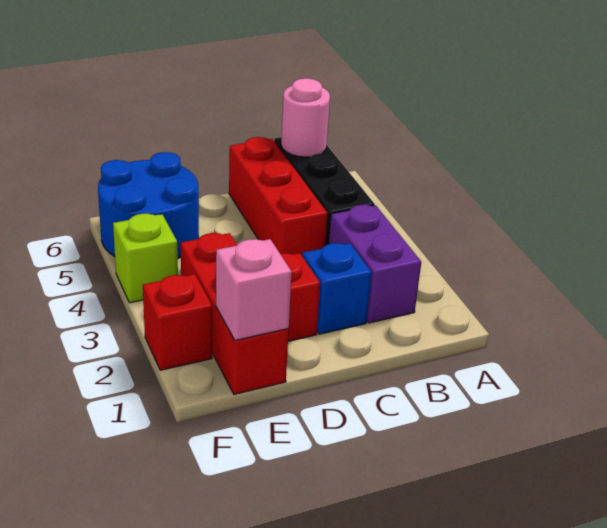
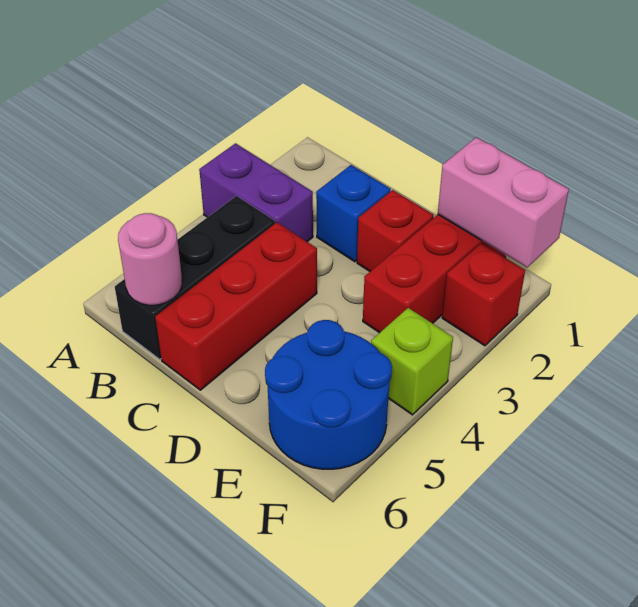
purple 1x2 brick [329,205,421,323] -> purple 1x2 brick turned to [199,143,313,242]
pink 1x1 brick [216,239,292,340] -> pink 1x2 brick [438,137,569,268]

